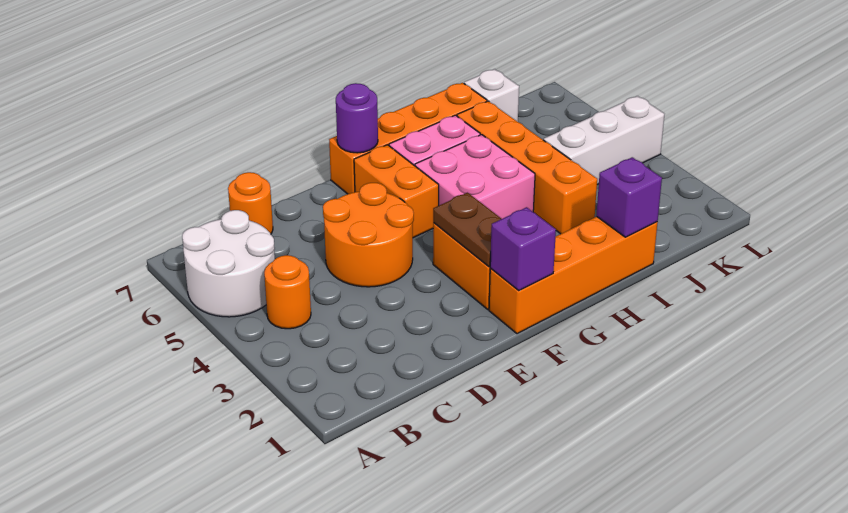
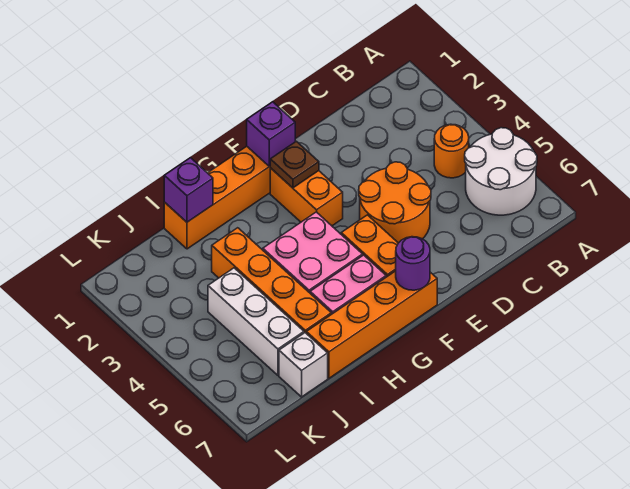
orange 1x1 round brick [228,172,273,234] -> none
brown 1x2 plate [433,193,501,267] -> brown 1x1 plate [270,141,319,188]
white 1x3 brick [543,96,664,185] -> white 1x3 brick turned to [208,268,304,375]

